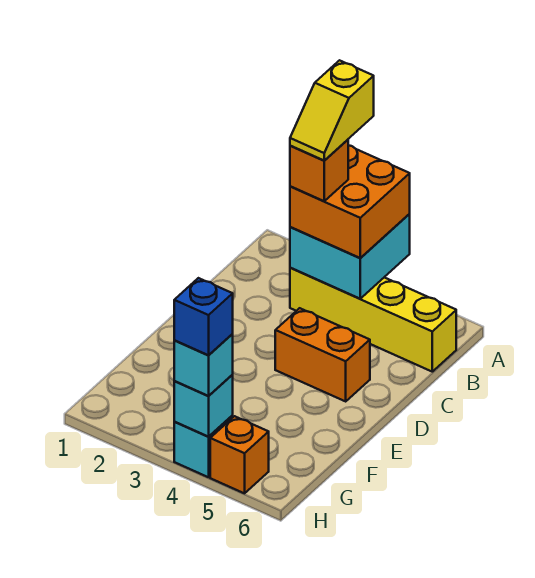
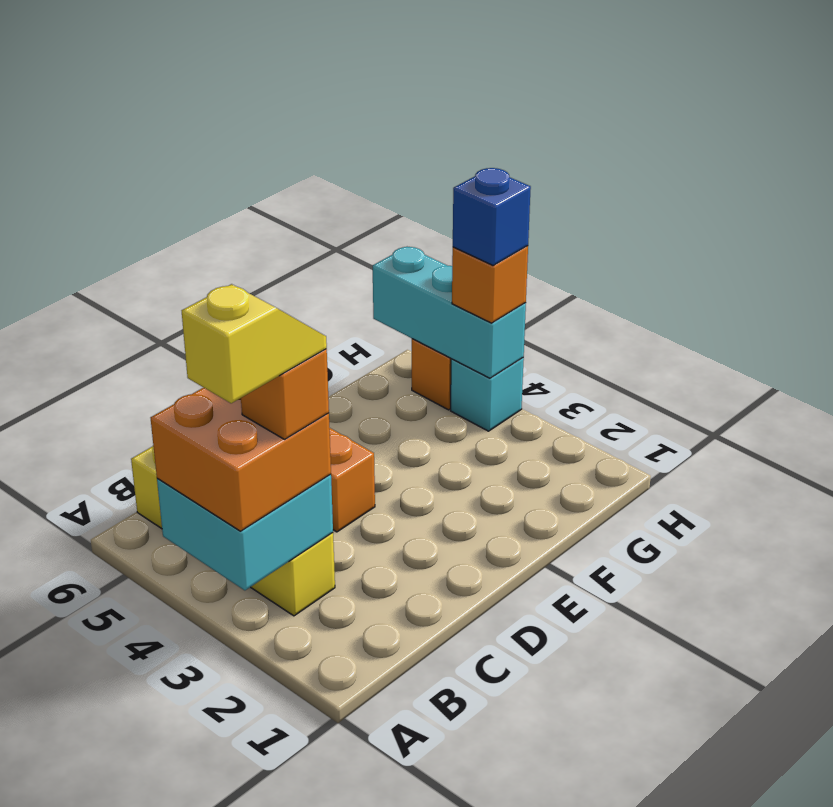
cyan 1x1 brick [174,375,233,437] -> cyan 1x3 brick [373,247,526,378]
cyan 1x1 brick [174,334,233,396] -> orange 1x1 brick [452,246,528,323]

